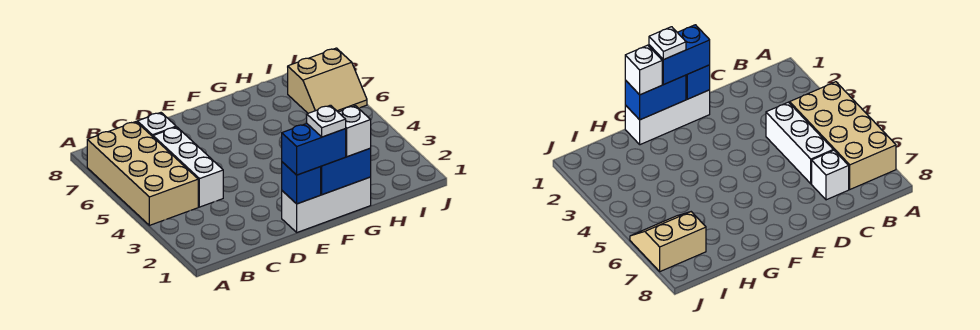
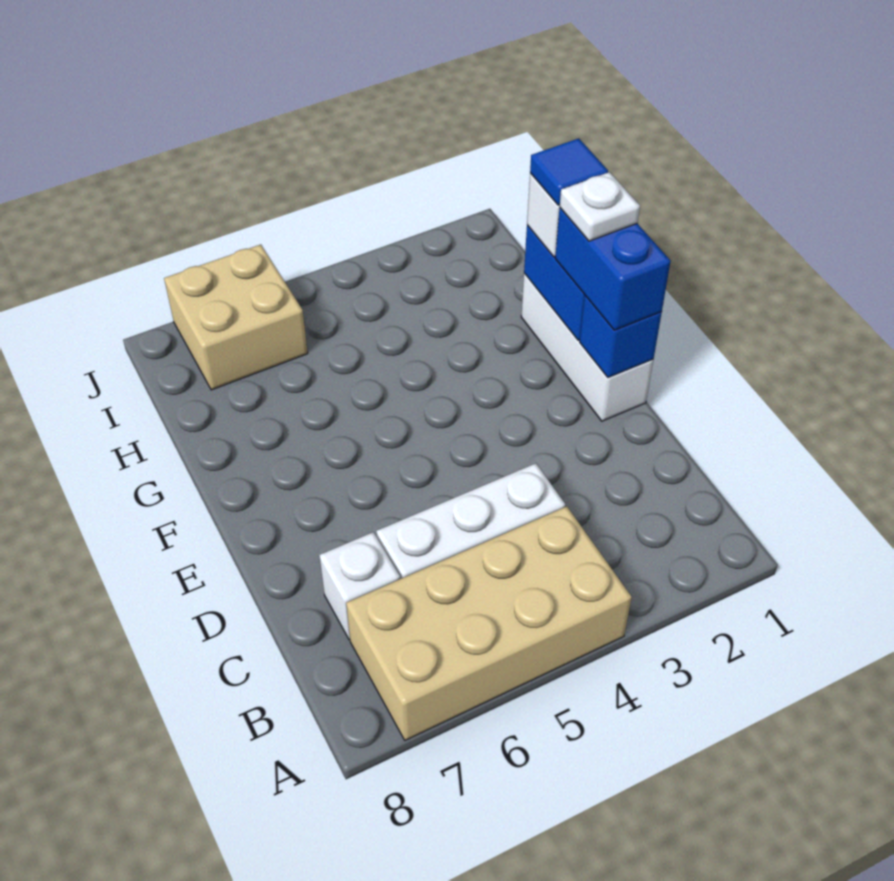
none -> blue 1x1 tile [530,138,608,205]
tan 2x2 slope [288,48,367,113] -> tan 2x2 brick [164,245,308,390]

